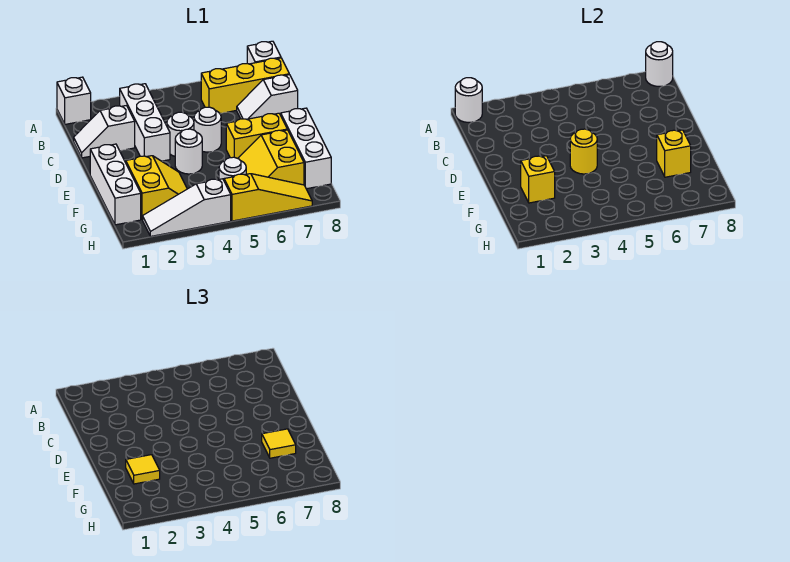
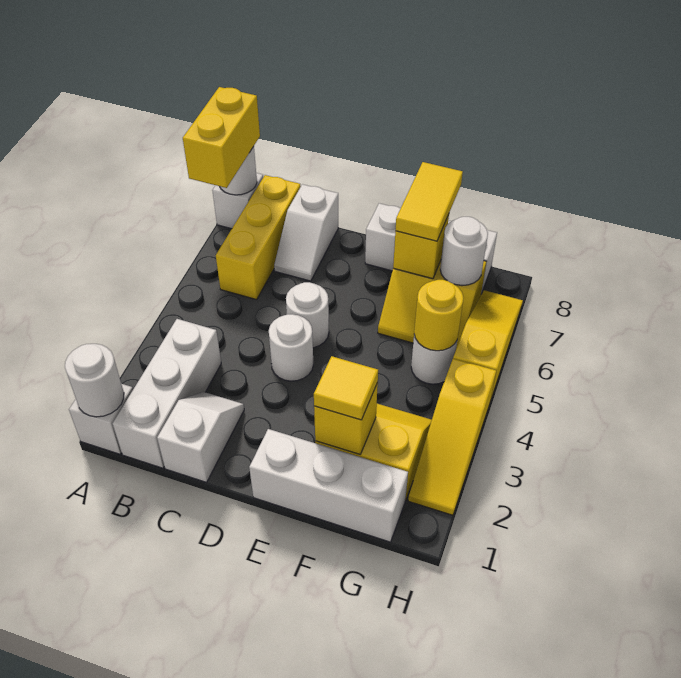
white 1x3 brick [120,84,170,161] -> white 1x3 brick turned to [113,319,221,468]
white 1x2 slope [74,106,135,158] -> white 1x2 slope turned to [157,392,244,482]
white 1x1 round brick [175,129,202,174] -> white 1x1 round brick moved to [440,217,488,286]
yellow 1x1 round brick [570,129,597,174] -> yellow 1x1 round brick moved to [414,280,463,351]
yellow 1x2 brick [226,113,287,158] -> yellow 1x2 brick moved to [183,87,260,188]
yellow 1x1 tile [262,429,296,458] -> yellow 1x2 tile [395,162,463,241]
white 1x3 slope [143,179,231,236] -> yellow 1x3 slope [408,359,496,515]

